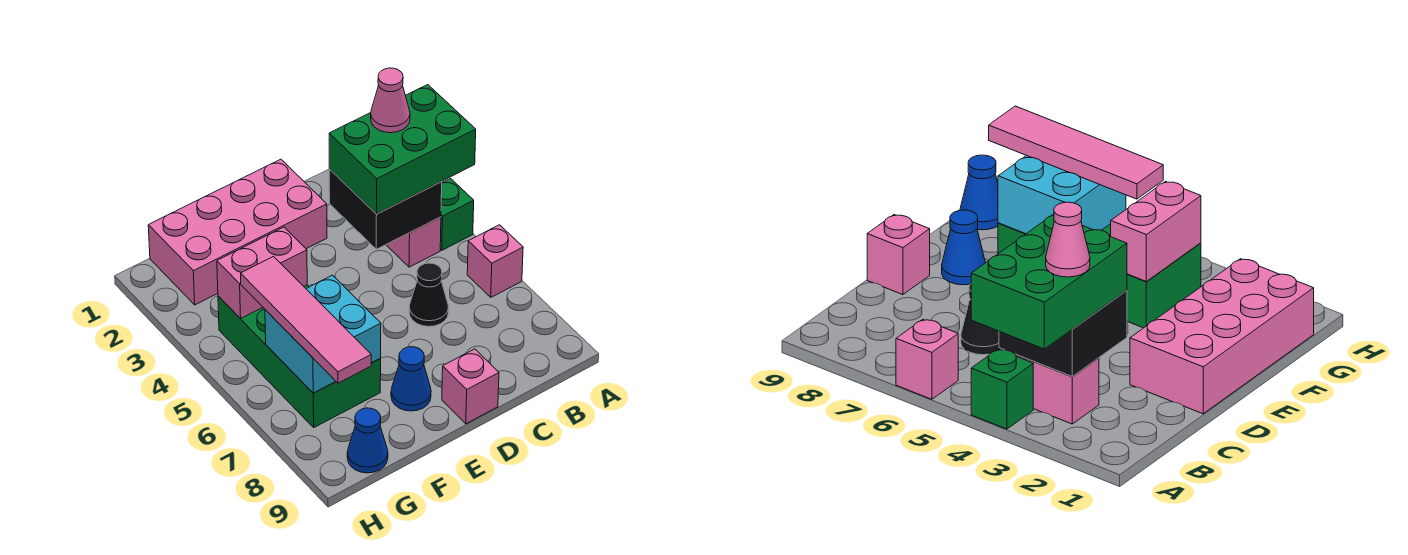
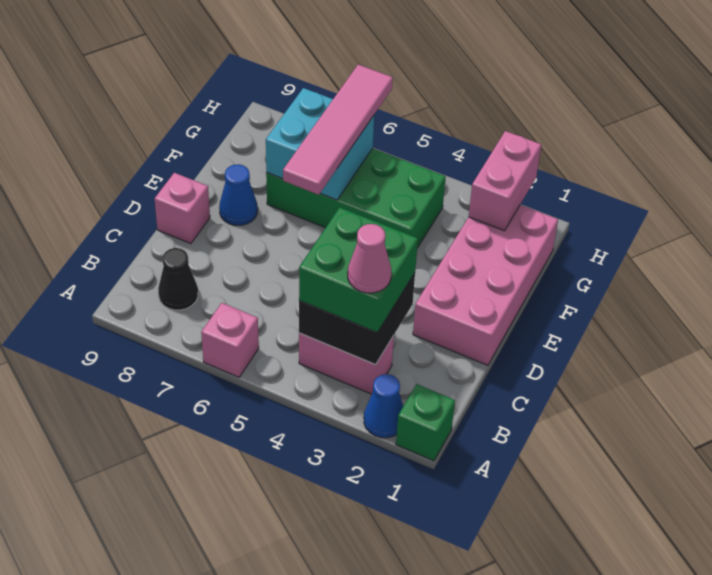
green 2x3 brick [329,85,476,214] -> green 2x2 brick [299,207,418,332]
green 1x1 brick [440,179,474,250] -> green 1x1 brick moved to [396,384,455,461]
black 1x1 cone [409,263,449,327] -> black 1x1 cone moved to [158,248,198,310]
pink 1x2 brick [217,227,307,319] -> pink 1x2 brick moved to [469,131,541,231]
pink 1x4 tile [241,257,371,383] -> pink 1x4 tile turned to [283,64,393,195]
blue 1x1 cone [347,408,388,473] -> blue 1x1 cone moved to [364,374,403,438]

